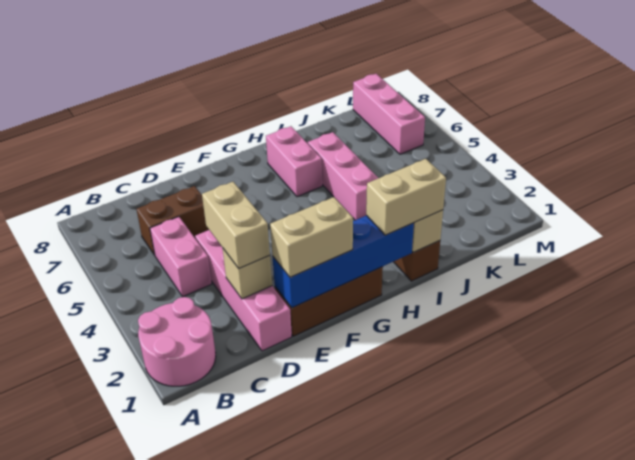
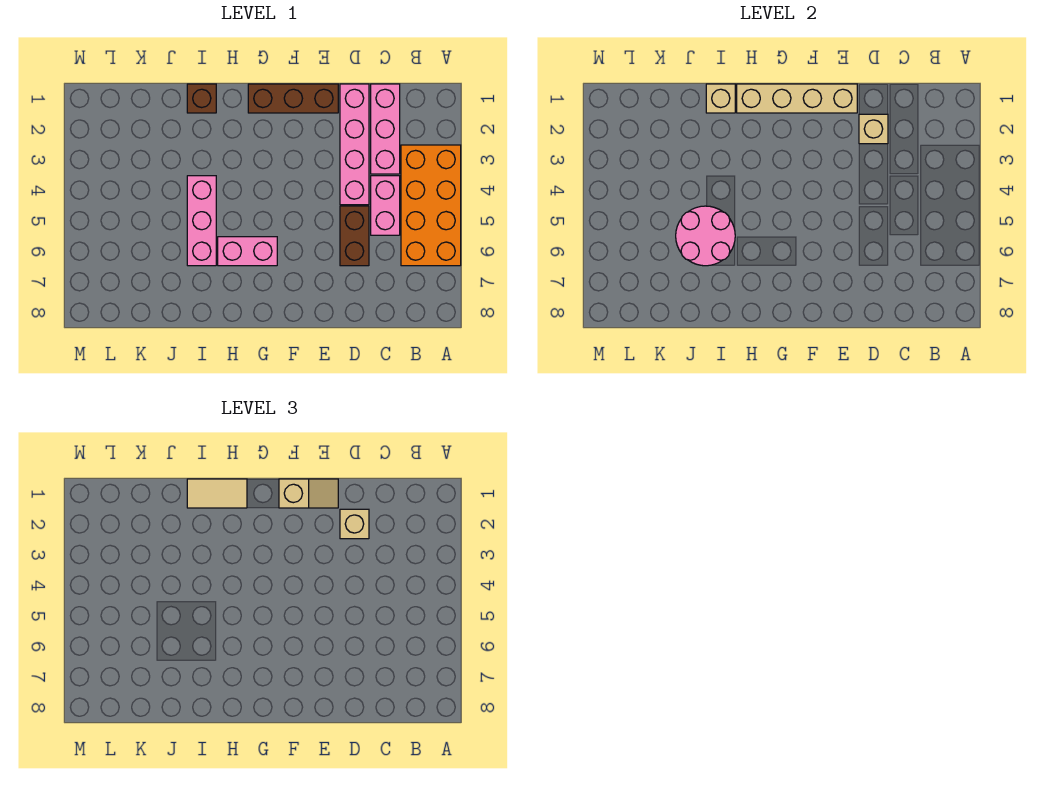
pink 2x2 round brick [138,297,216,386] -> pink 2x2 round brick moved to [676,206,735,266]
none -> orange 2x4 brick [401,145,461,266]
brown 1x2 brick [136,186,209,255] -> brown 1x2 brick turned to [340,206,369,266]
tan 1x2 brick [202,182,270,268] -> tan 1x1 brick [340,509,369,539]
blue 1x4 brick [272,215,414,308] -> tan 1x4 brick [737,84,857,113]
tan 1x2 brick [270,197,353,277] -> tan 1x2 slope [279,479,338,508]
tan 1x2 brick [366,159,446,235] -> tan 1x2 tile [187,479,247,508]
pink 1x2 brick [266,126,322,197] -> pink 1x2 brick turned to [218,237,277,266]
pink 1x3 brick [353,74,425,154] -> pink 1x3 brick moved to [371,84,400,174]

